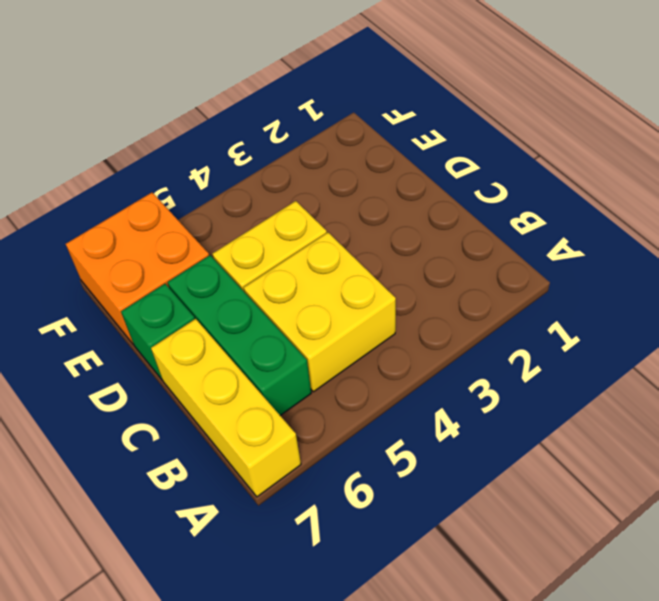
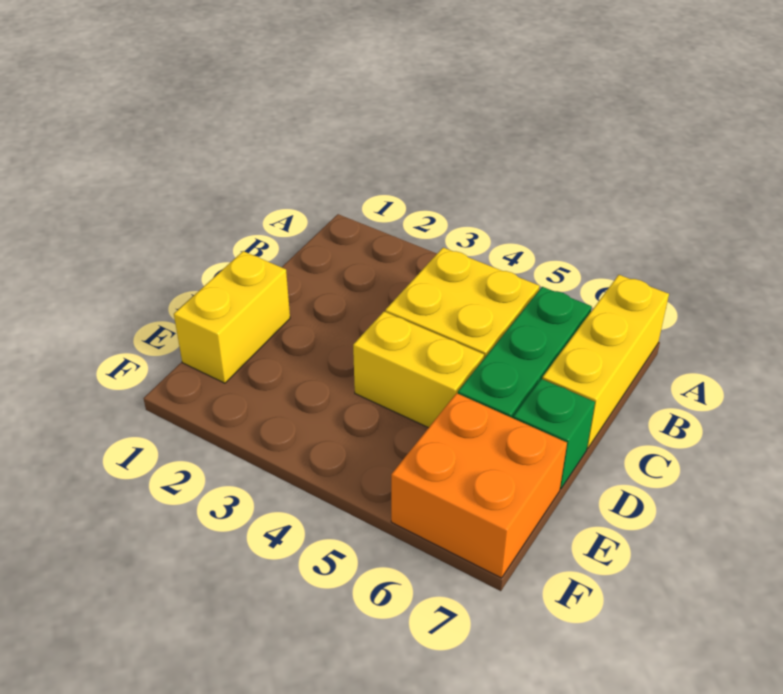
none -> yellow 1x2 brick [174,251,290,383]

